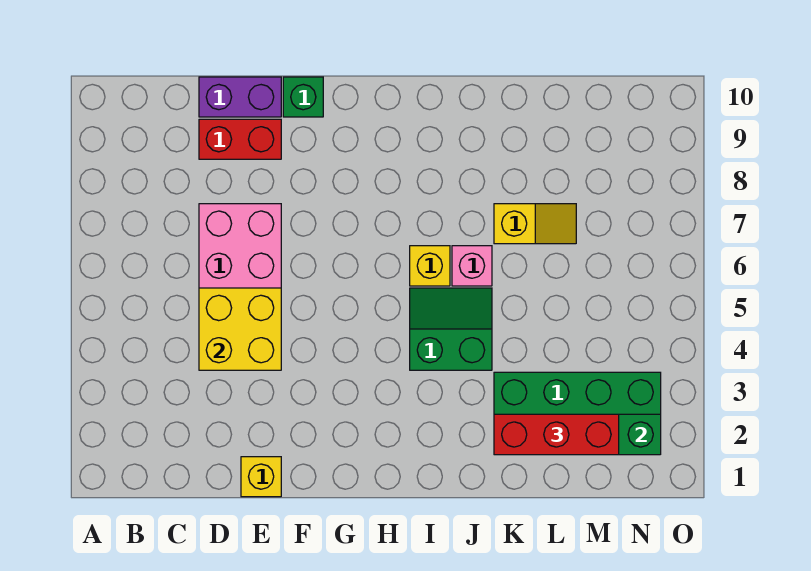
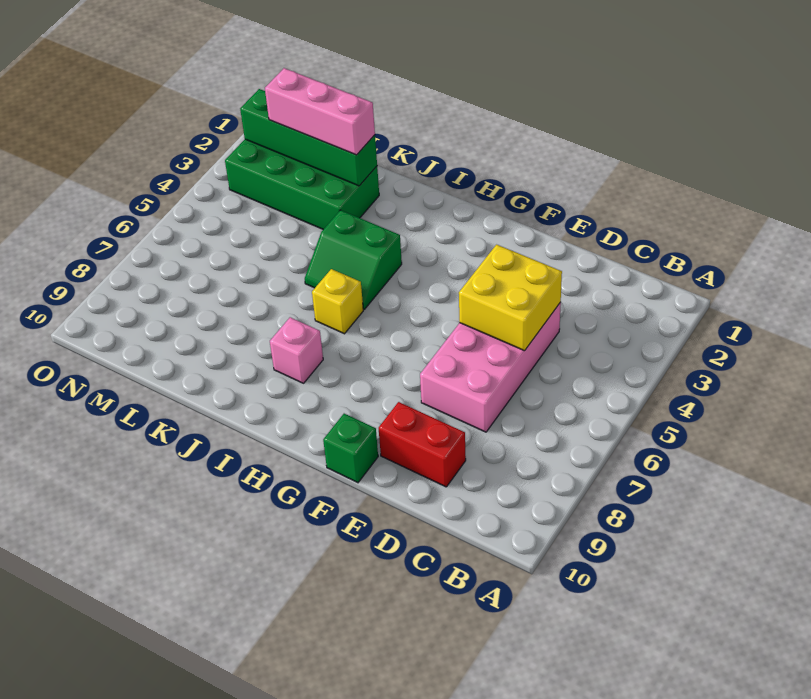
purple 1x2 brick [199,77,281,117] -> none
yellow 1x1 brick [241,457,281,497] -> none
pink 1x1 brick [452,246,492,286] -> pink 1x1 brick moved to [270,317,323,383]
red 1x3 brick [494,414,619,455] -> pink 1x3 brick [265,68,375,155]
yellow 1x2 slope [494,204,576,244] -> none

